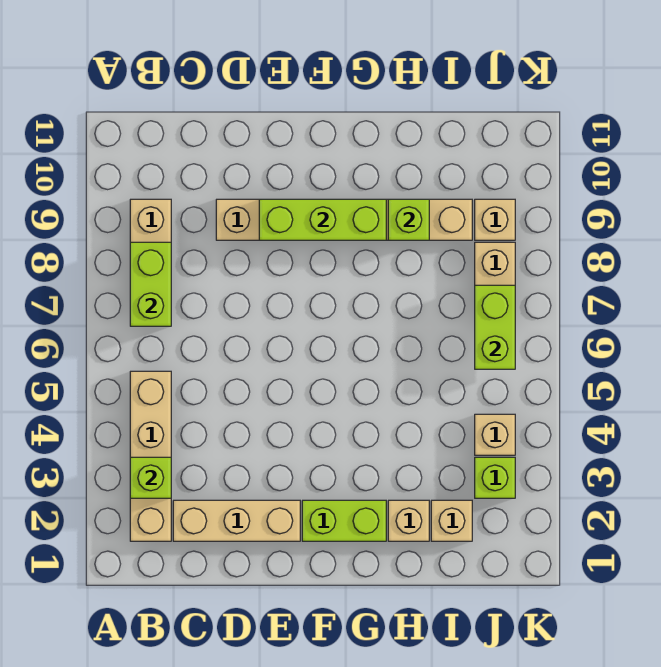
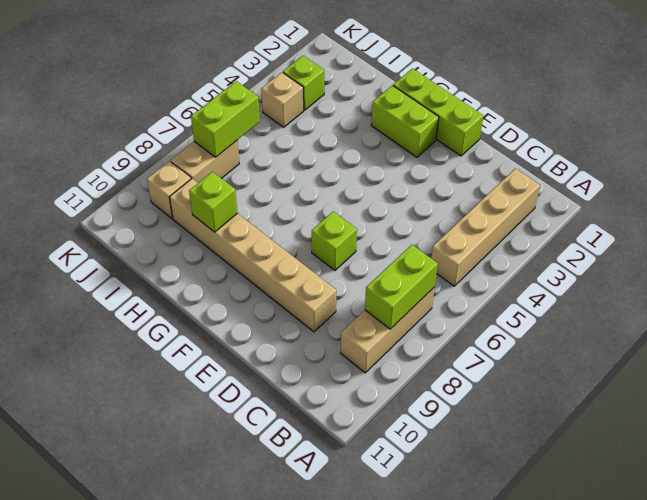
lime 1x1 brick [130,457,171,498] -> lime 1x1 brick moved to [312,212,357,270]
tan 1x3 brick [173,500,300,541] -> none
lime 1x3 brick [259,199,386,240] -> lime 1x3 brick moved to [393,68,483,156]
tan 1x1 brick [388,500,429,541] -> none
tan 1x1 brick [431,500,472,541] -> none

